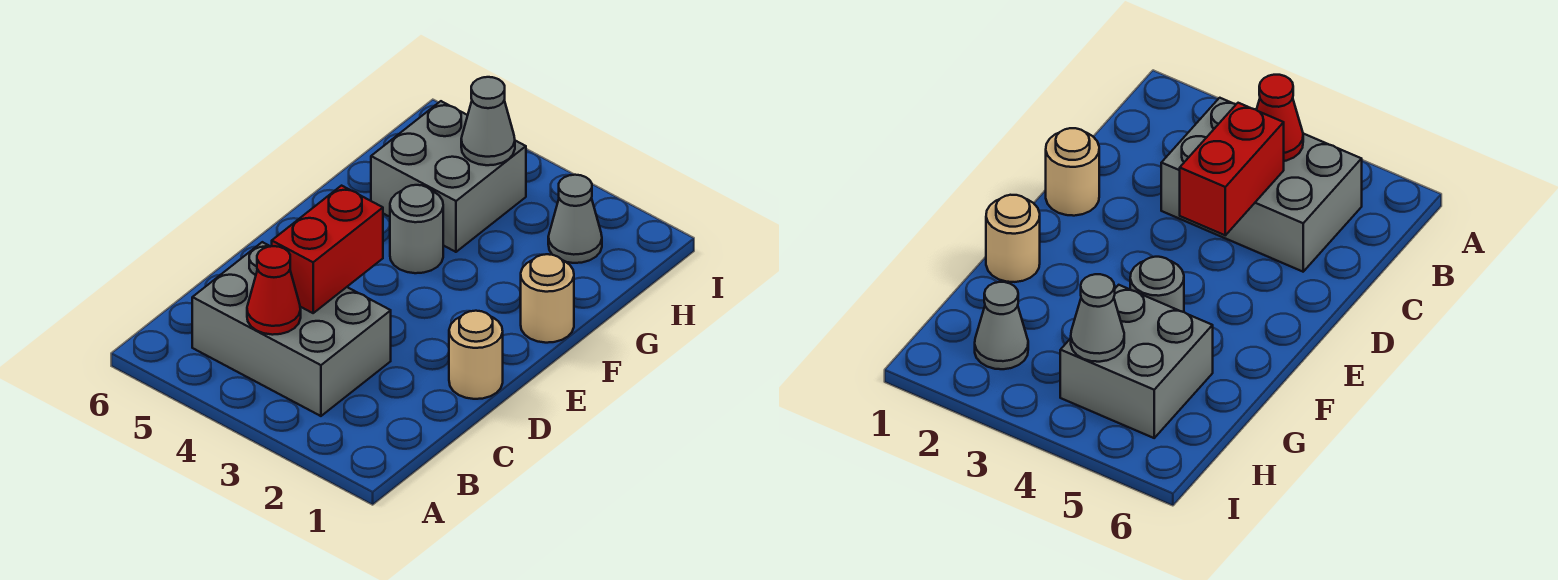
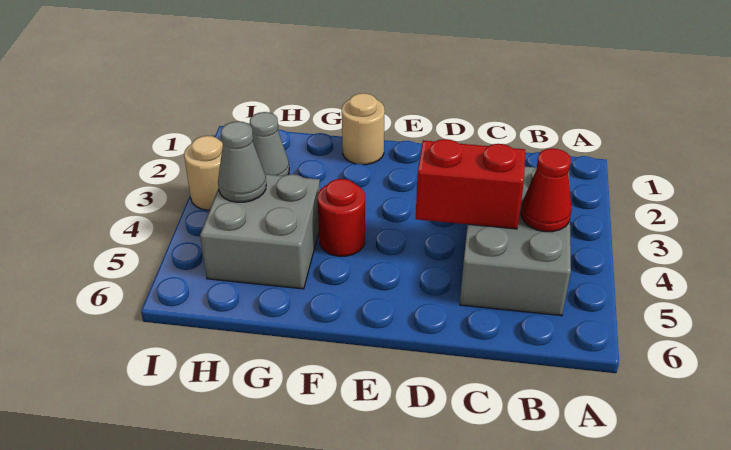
tan 1x1 round brick [449,311,503,399] -> tan 1x1 round brick moved to [184,136,223,210]
grey 1x1 round brick [390,185,443,273] -> red 1x1 round brick [318,179,365,256]

